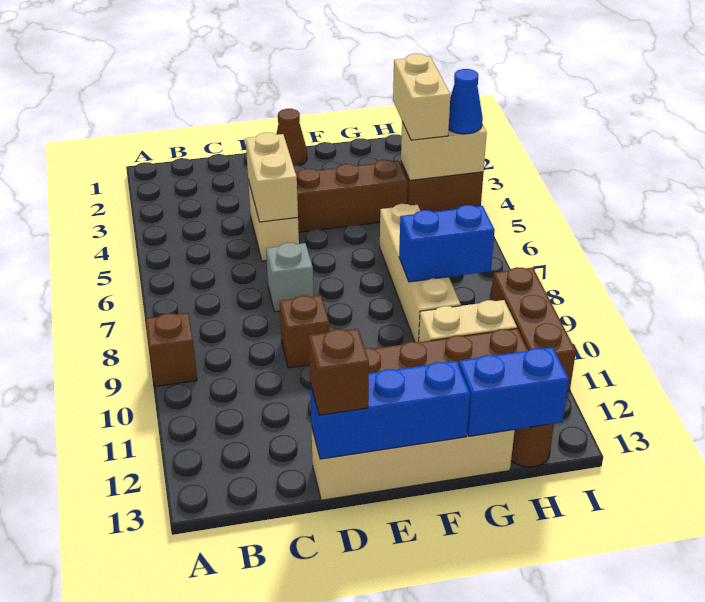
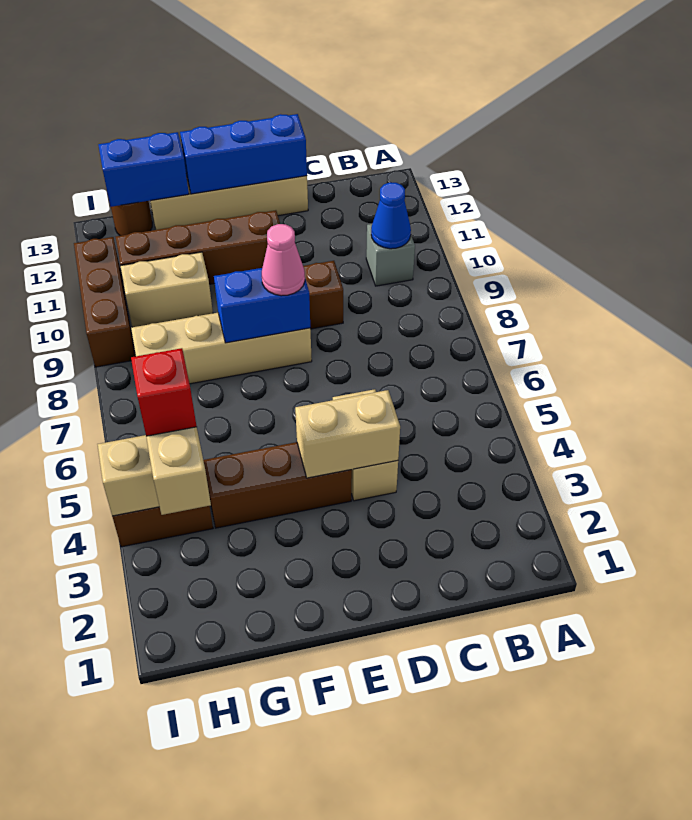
brown 1x1 brick [145,313,197,387] -> none
tan 1x2 brick [246,132,298,222] -> tan 1x2 brick turned to [295,390,400,478]
grey 1x1 brick [266,243,314,312] -> grey 1x1 brick moved to [366,224,415,286]
brown 1x1 brick [309,329,369,415] -> none
brown 1x1 cone [277,109,307,166] -> none
none -> pink 1x1 cone [262,224,305,296]
tan 1x4 brick [380,204,461,342] -> tan 1x4 brick turned to [131,313,312,384]
blue 1x2 brick [399,205,495,282] -> blue 1x2 brick moved to [214,268,310,343]
none -> red 1x1 brick [131,348,197,436]
blue 1x1 cone [449,69,483,134] -> blue 1x1 cone moved to [371,182,411,249]

